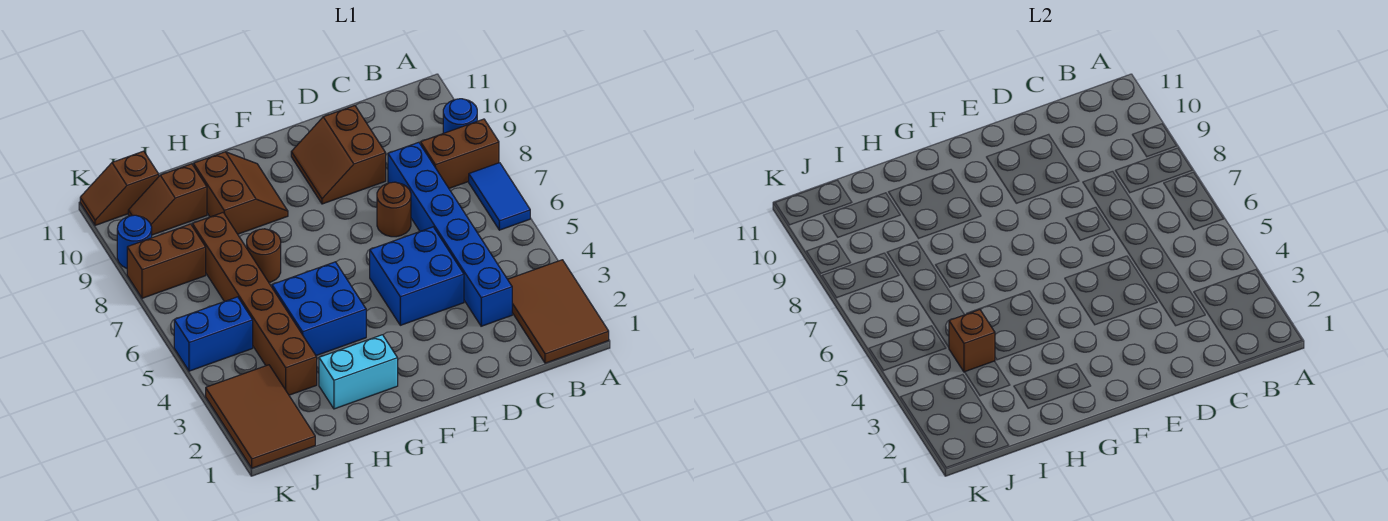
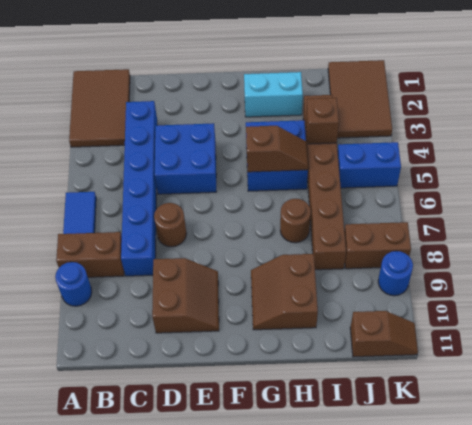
brown 1x2 slope [128,164,207,235] -> brown 1x2 slope moved to [246,126,308,172]

